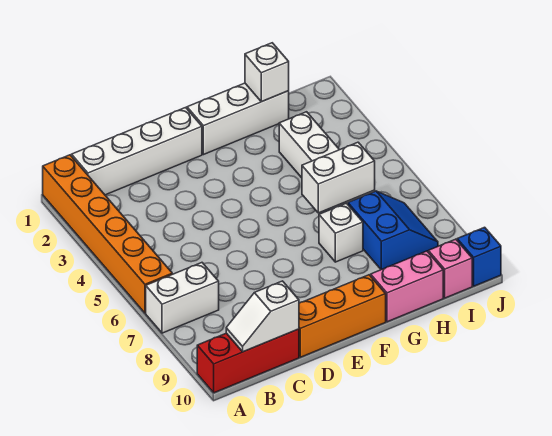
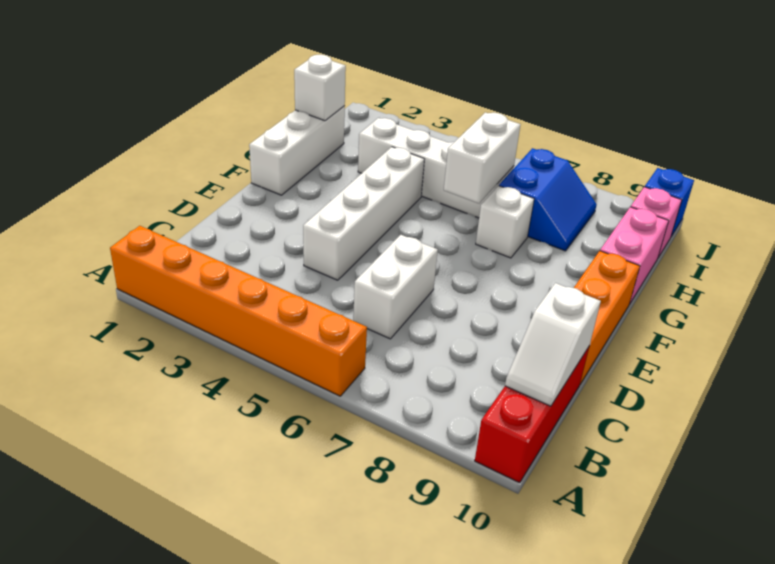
white 1x2 brick [146,263,219,333] -> white 1x2 brick moved to [353,235,438,339]
white 1x4 brick [72,108,202,195] -> white 1x4 brick moved to [303,147,424,280]
blue 2x2 slope [348,191,438,269] -> blue 2x2 slope turned to [499,148,597,251]

